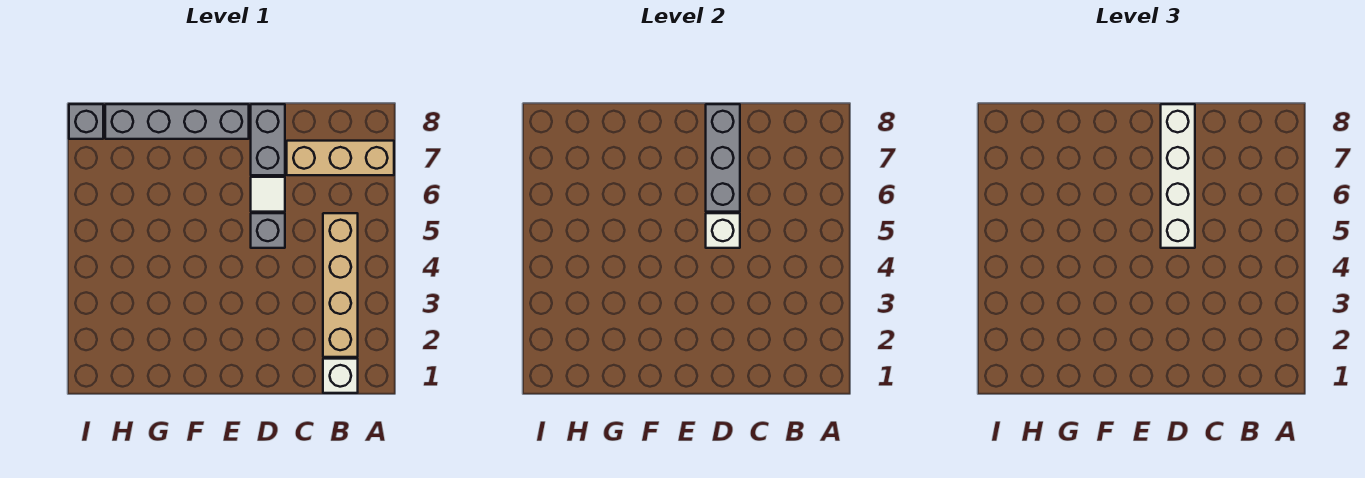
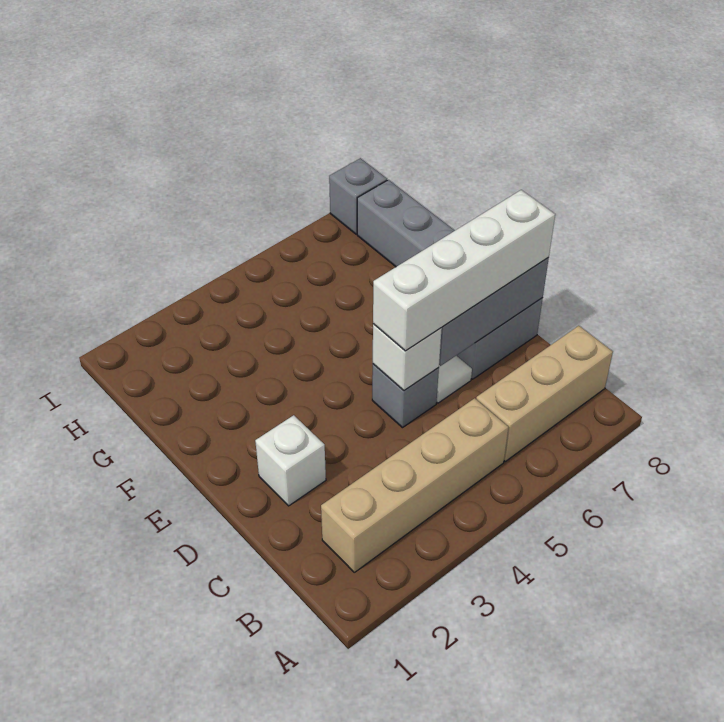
tan 1x3 brick [287,141,394,175] -> tan 1x3 brick turned to [476,326,613,461]
white 1x1 brick [323,359,358,393] -> white 1x1 brick moved to [255,415,326,506]

